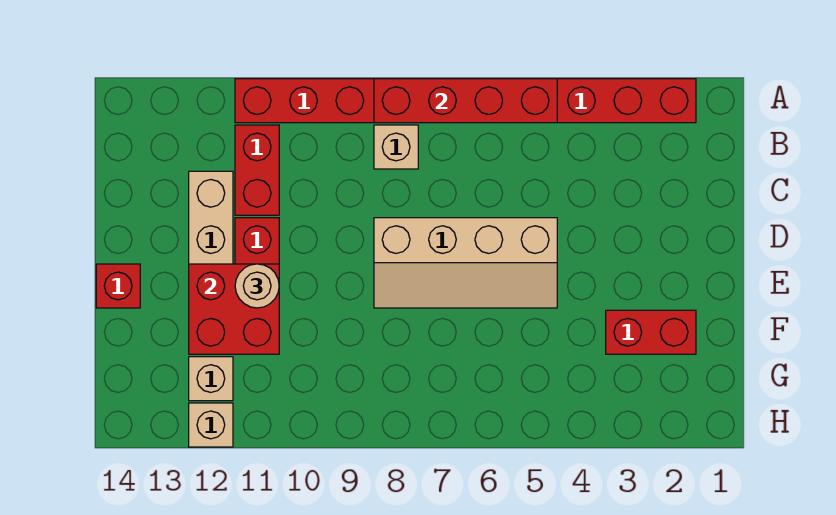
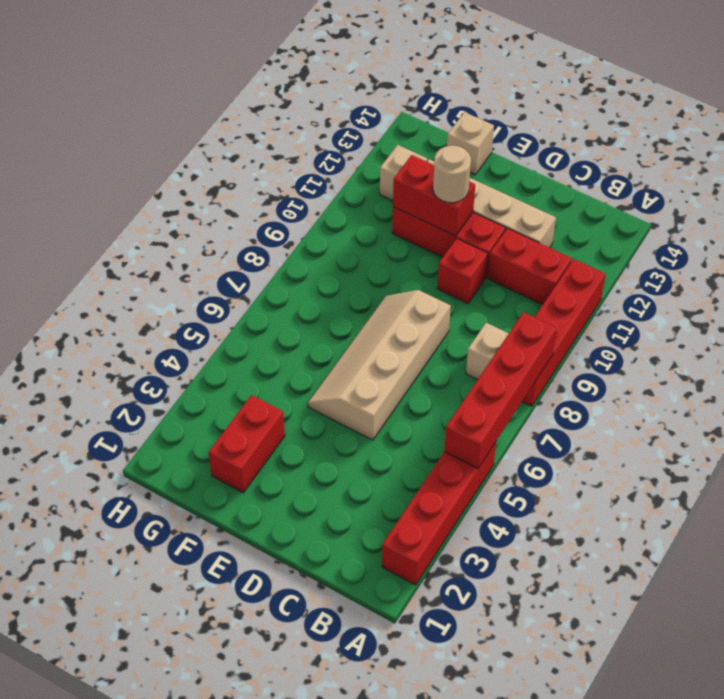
red 2x2 brick [189,264,279,354] -> red 1x2 brick [393,155,475,236]
red 1x1 brick [96,264,140,308] -> red 1x1 brick moved to [437,238,488,303]
tan 1x1 brick [189,403,233,447] -> tan 1x1 brick moved to [447,112,494,175]

